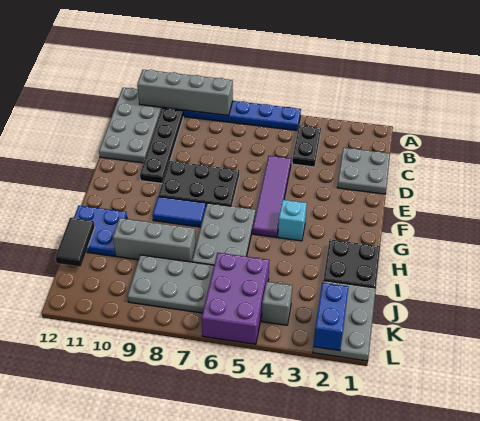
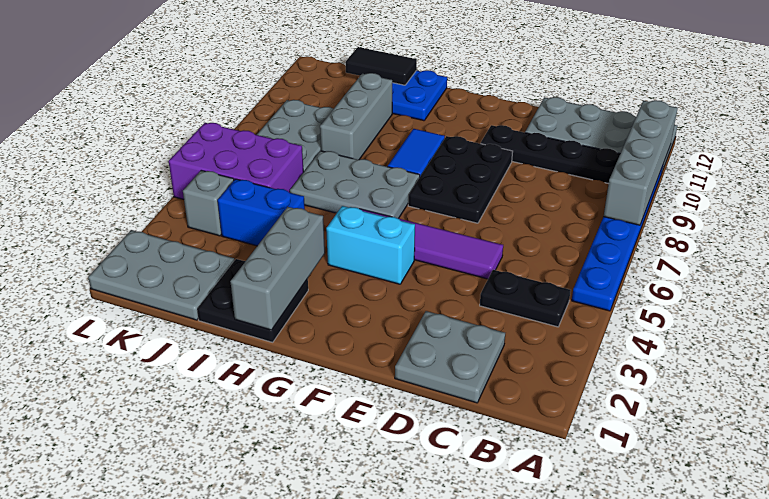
cyan 1x1 brick [278,200,307,241] -> cyan 1x2 brick [326,206,415,284]
none -> grey 1x3 brick [230,207,325,330]
blue 1x2 brick [313,283,349,351] -> blue 1x2 brick moved to [218,179,305,246]

